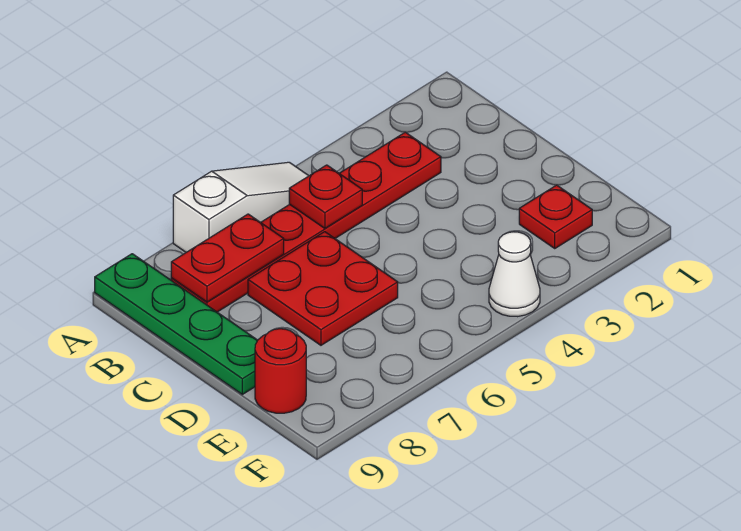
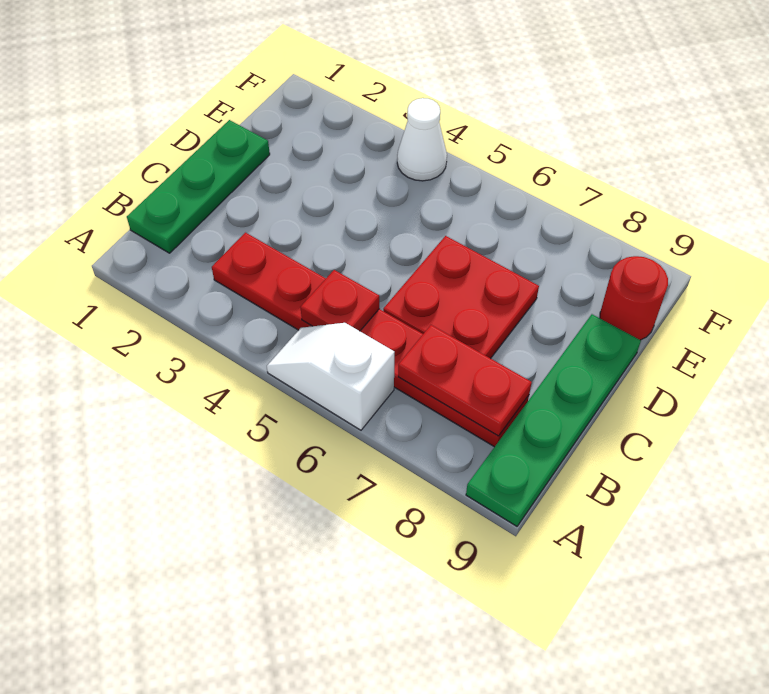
white 1x3 slope [173,162,308,252] -> white 1x2 slope [267,323,395,430]
none -> green 1x3 plate [127,120,270,253]
red 1x1 plate [519,185,592,248] -> none

